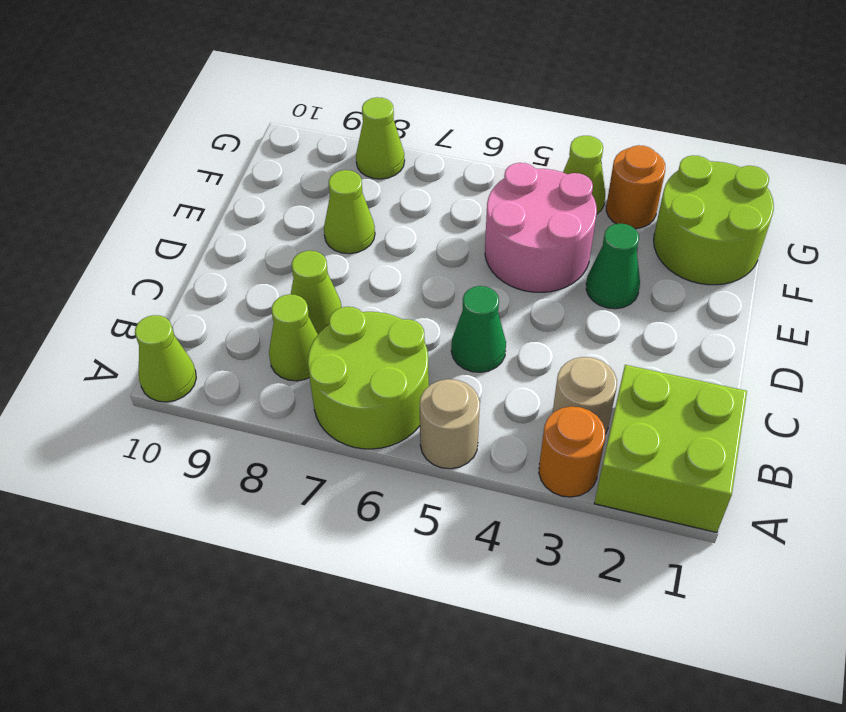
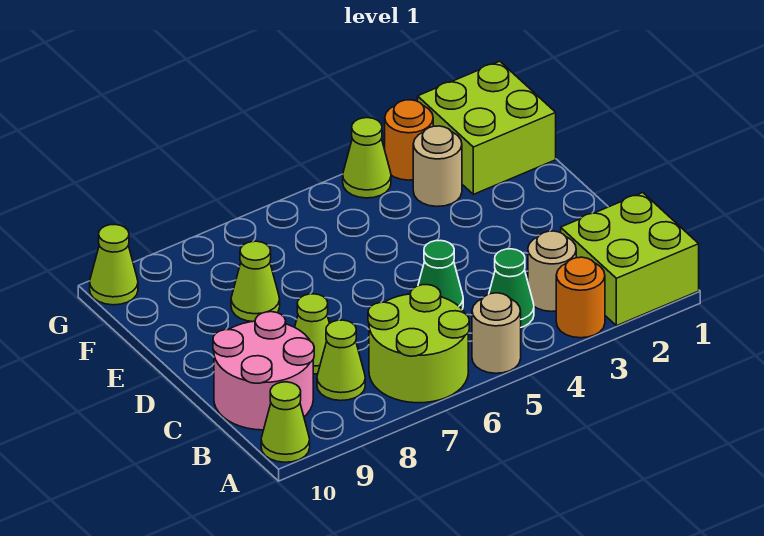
green 1x1 cone [586,224,640,309] -> green 1x1 cone moved to [489,249,534,327]
pink 2x2 round brick [485,163,597,292] -> pink 2x2 round brick moved to [213,312,314,430]
lime 2x2 round brick [654,155,774,285] -> lime 2x2 brick [418,61,556,194]
none -> tan 1x1 round brick [413,126,462,206]
lime 1x1 cone [356,97,405,179] -> lime 1x1 cone moved to [90,225,138,305]

